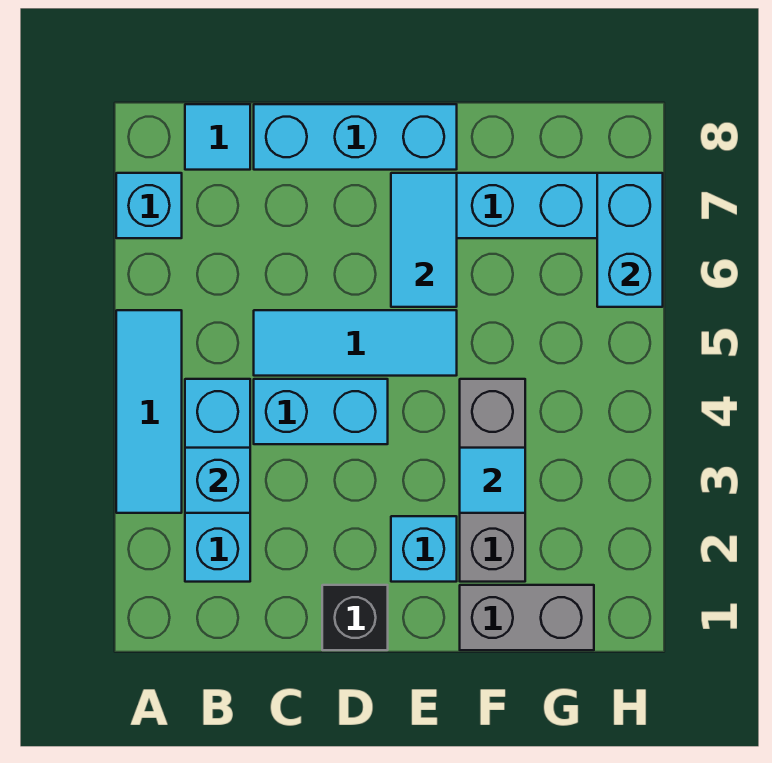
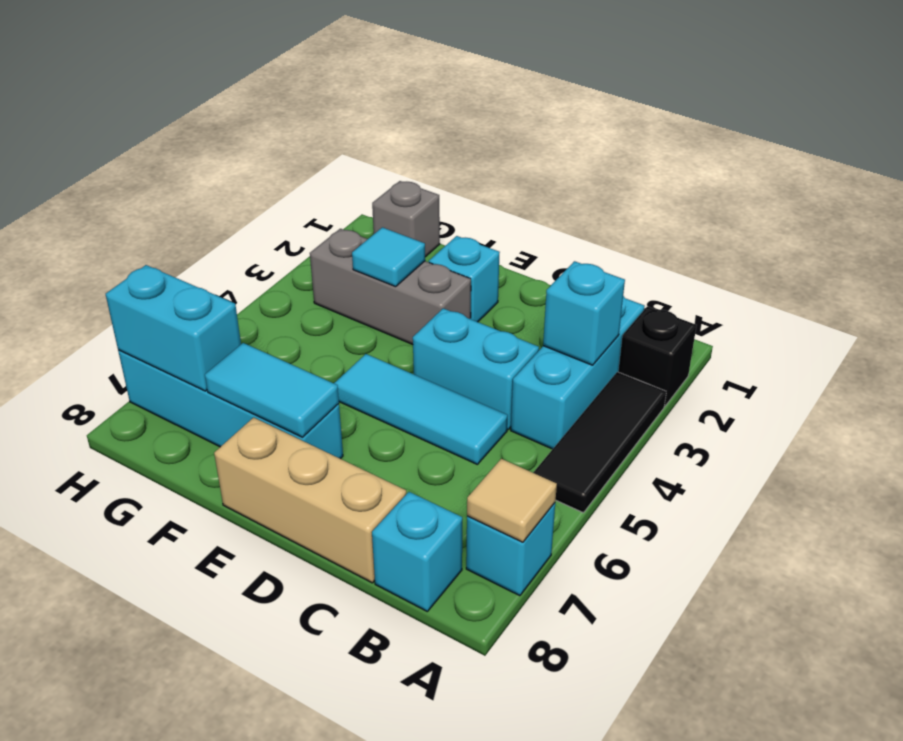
cyan 1x3 tile [116,310,182,513] -> black 1x3 tile [533,372,666,513]
none -> tan 1x1 tile [467,459,557,542]
cyan 1x1 tile [185,104,250,170] -> cyan 1x1 brick [372,492,462,611]
cyan 1x3 brick [254,104,457,170] -> tan 1x3 brick [214,417,406,583]
black 1x1 brick [322,585,388,650] -> black 1x1 brick moved to [618,307,697,406]
cyan 1x2 tile [391,173,457,307] -> cyan 1x2 tile turned to [205,343,339,437]
grey 1x2 brick [460,585,594,650] -> grey 1x1 brick [372,181,440,257]
grey 1x3 brick [460,379,525,582] -> grey 1x3 brick turned to [310,229,471,345]
cyan 1x2 brick [597,173,663,307] -> cyan 1x2 brick turned to [106,265,241,391]

